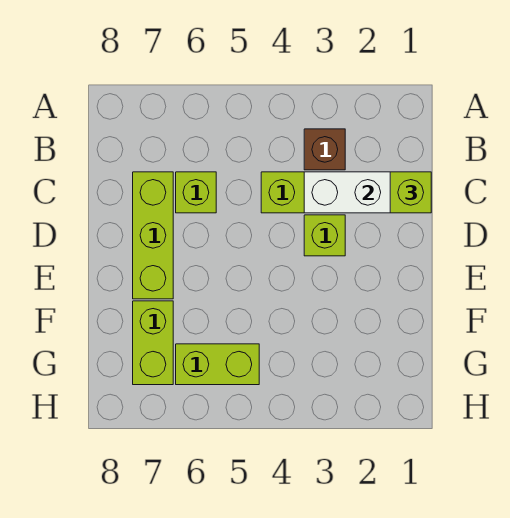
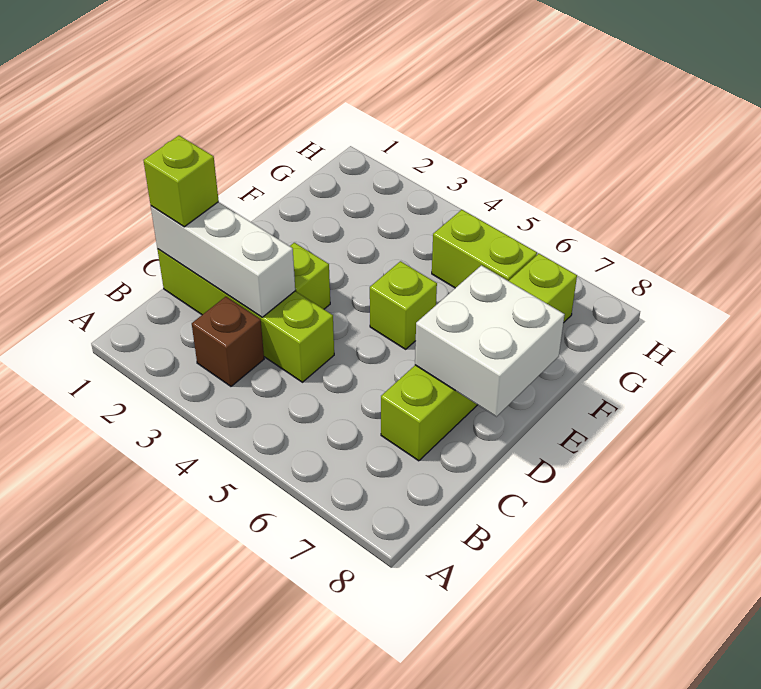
lime 1x1 brick [176,172,216,213] -> lime 1x1 brick moved to [370,261,437,349]
none -> white 2x2 brick [415,265,565,417]

